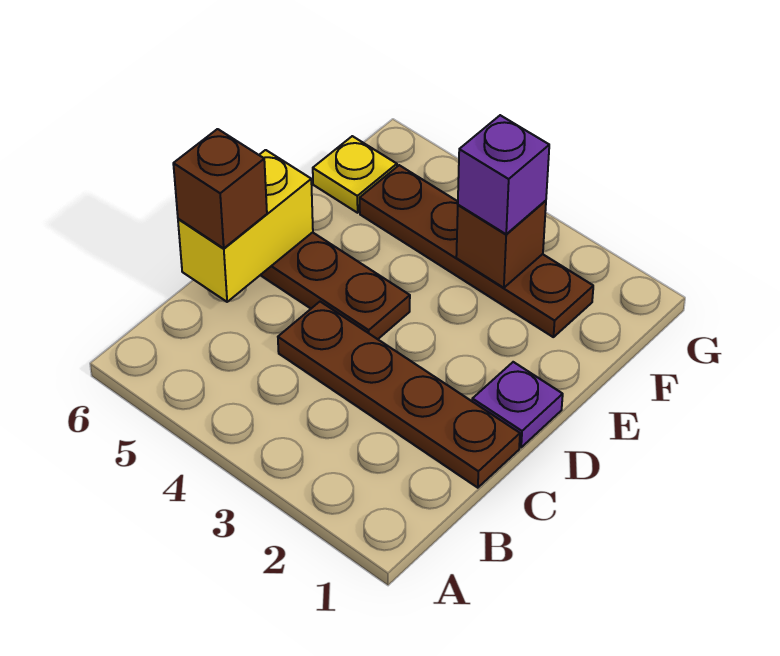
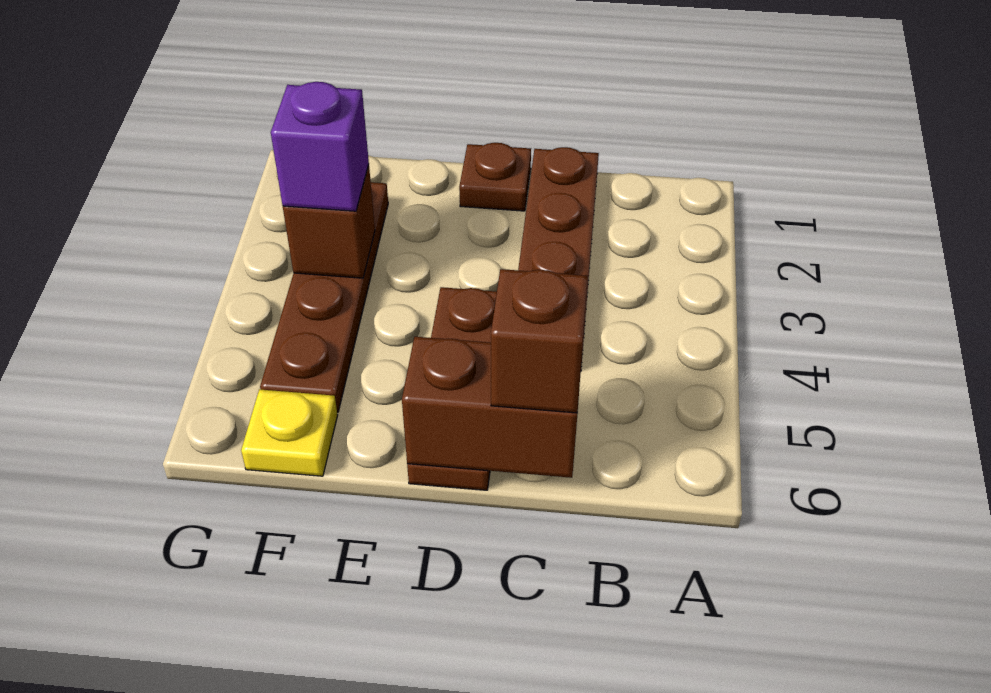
yellow 1x2 brick [178,150,313,302] -> brown 1x2 brick [402,337,582,478]
purple 1x1 plate [472,362,563,447] -> brown 1x1 plate [459,143,531,211]

